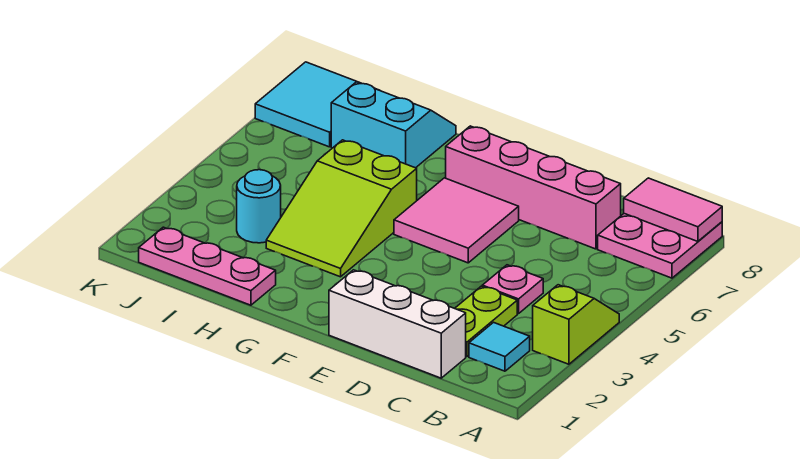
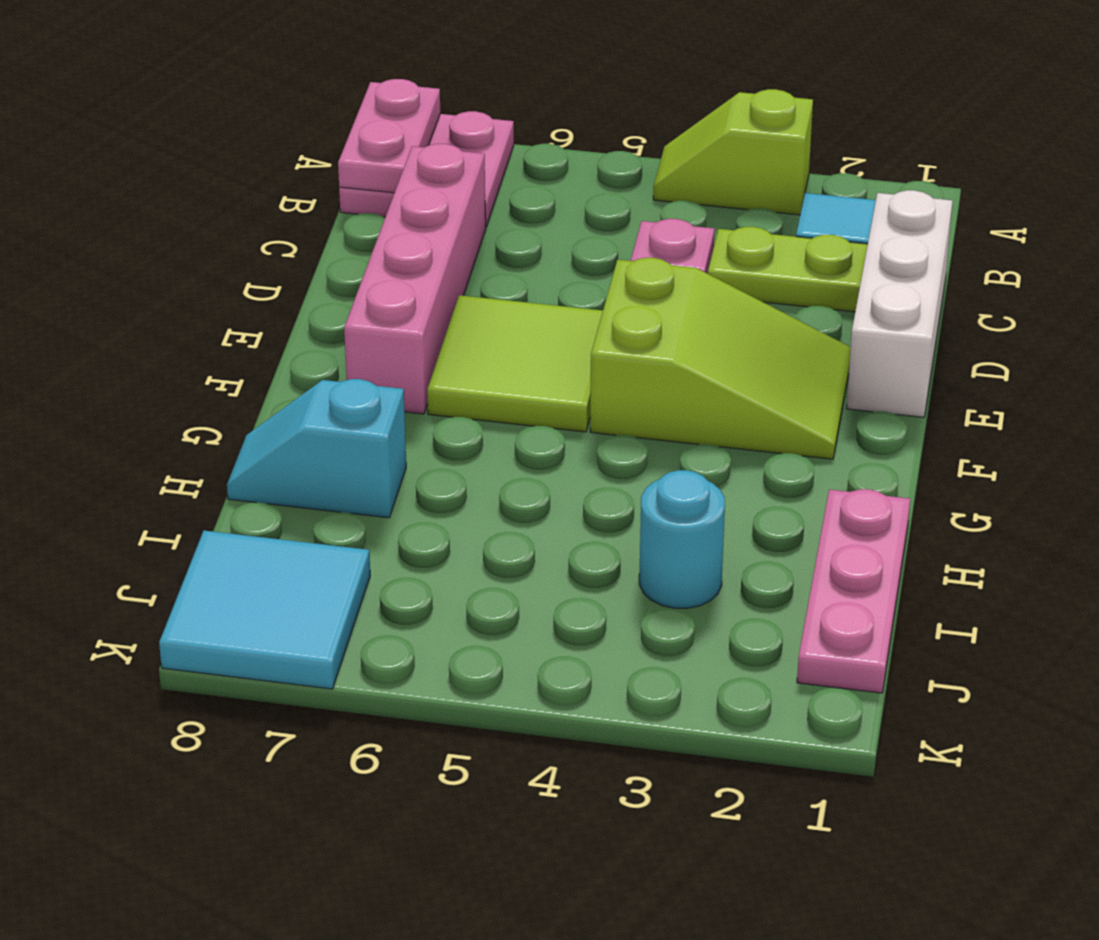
pink 1x2 tile [624,178,722,241] -> pink 1x2 plate [338,79,440,193]
pink 2x2 tile [394,178,519,263] -> lime 2x2 tile [427,295,603,432]
lime 2x3 slope [266,140,417,277] -> lime 2x3 slope moved to [590,258,851,459]
cyan 2x2 slope [331,82,456,168] -> cyan 1x2 slope [227,379,406,518]

